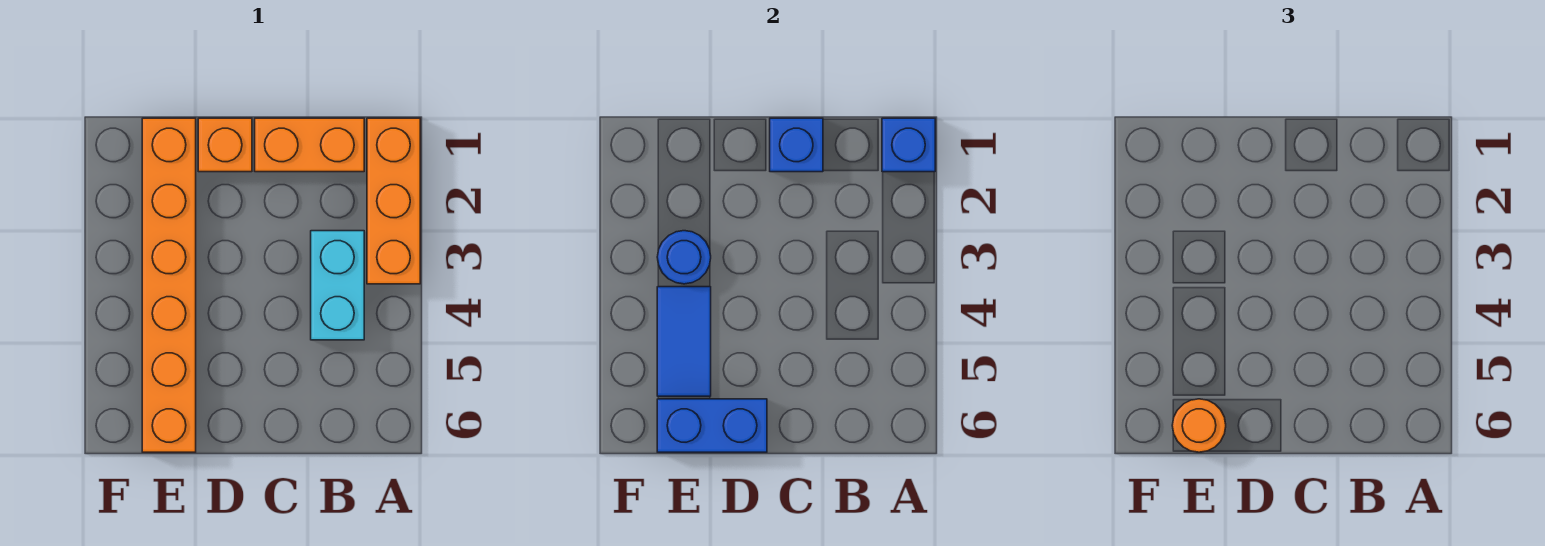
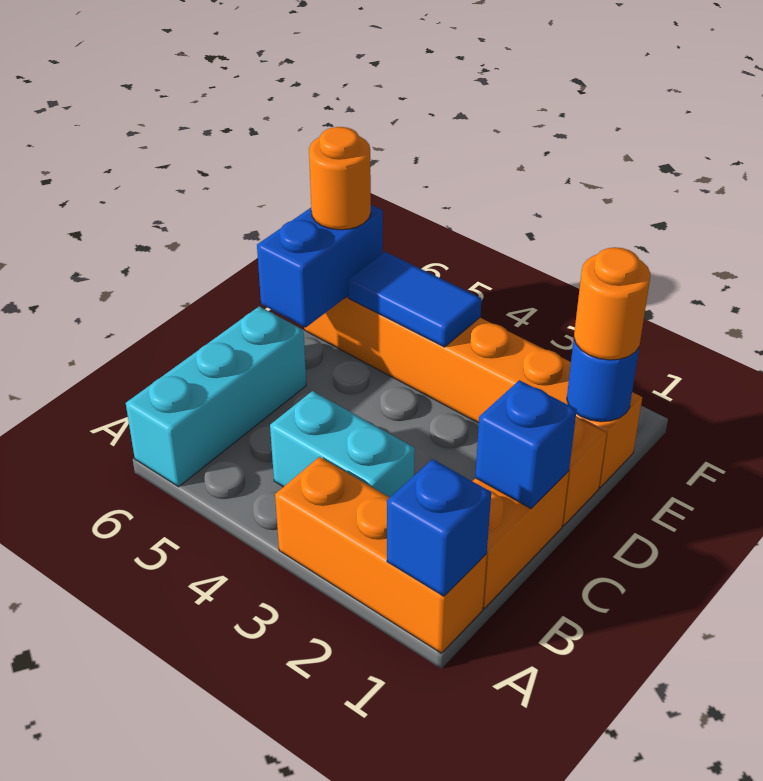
none -> cyan 1x3 brick [126,306,306,487]
none -> orange 1x1 round brick [574,247,651,360]
blue 1x1 round brick [657,231,711,284] -> blue 1x1 round brick moved to [567,340,639,422]

